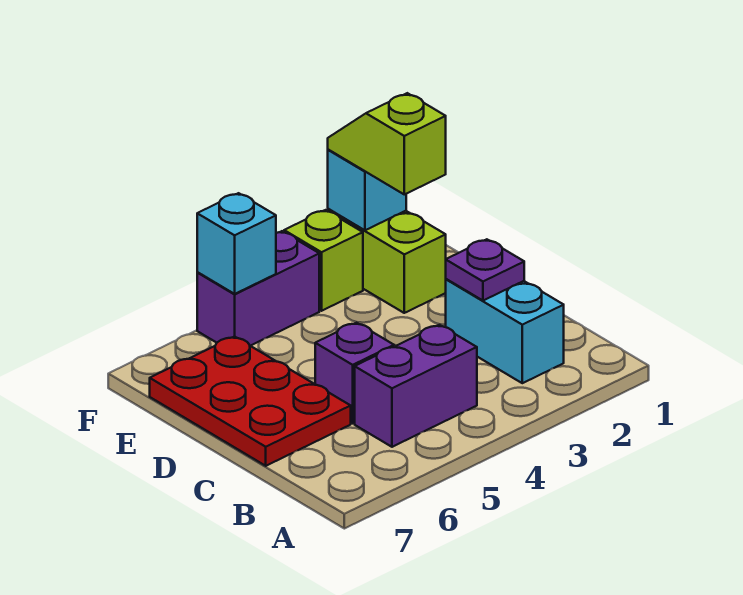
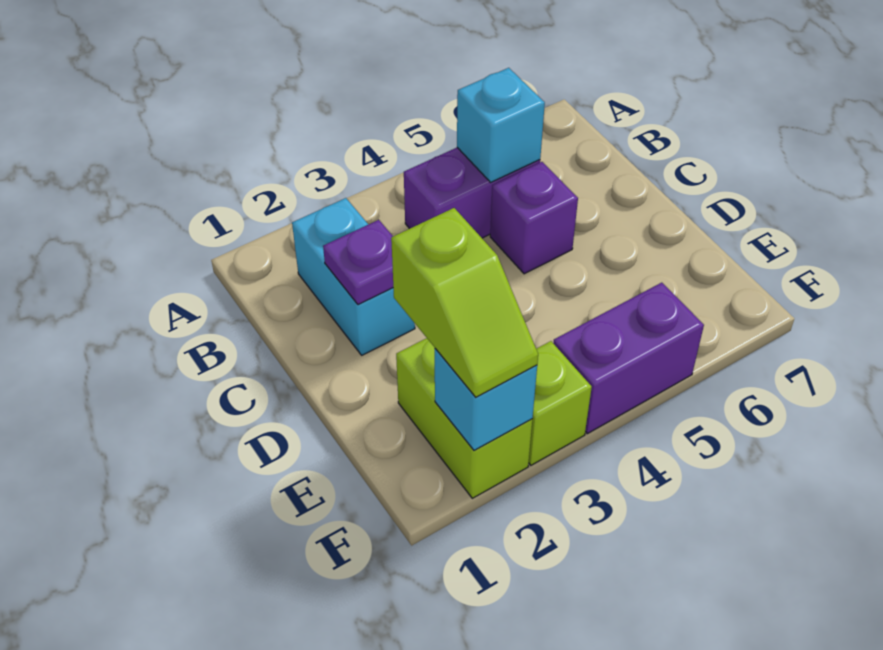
red 2x3 plate [150,336,351,466] -> none
cyan 1x1 brick [197,193,276,294] -> cyan 1x1 brick moved to [457,68,545,182]

